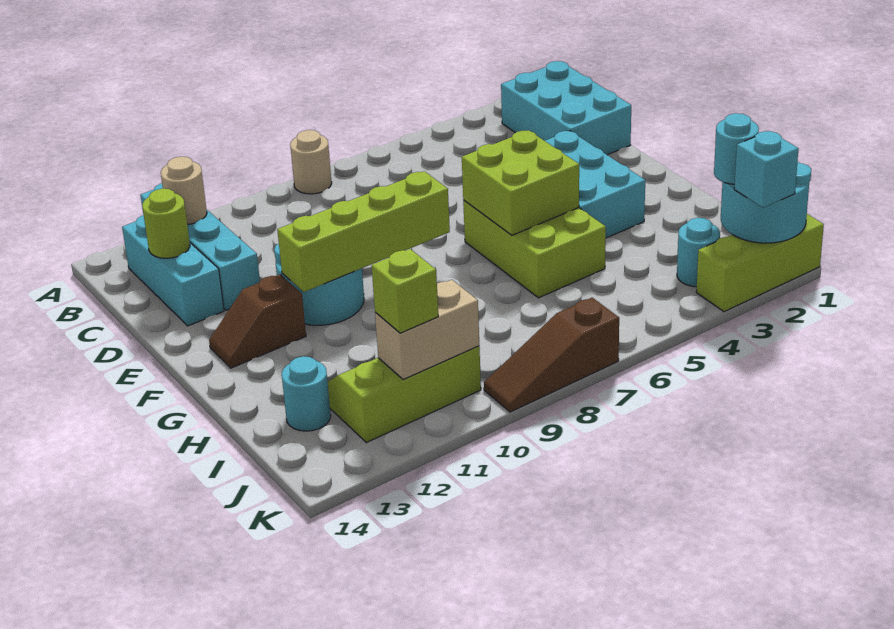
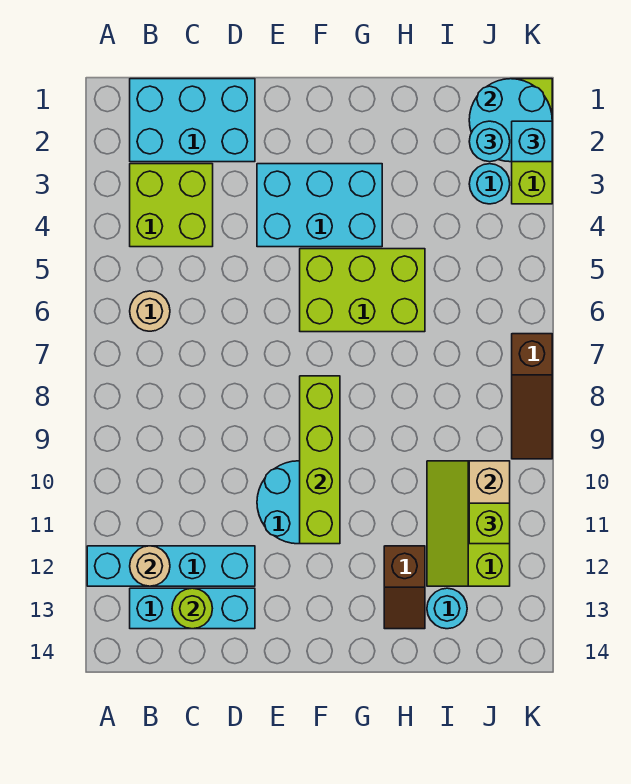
tan 1x1 round brick [290,130,332,194] -> tan 1x1 round brick moved to [130,291,170,331]
lime 2x2 brick [462,130,579,235] -> lime 2x2 brick moved to [130,164,213,247]
brown 1x2 slope [209,274,306,368] -> brown 1x2 slope moved to [384,546,425,629]

